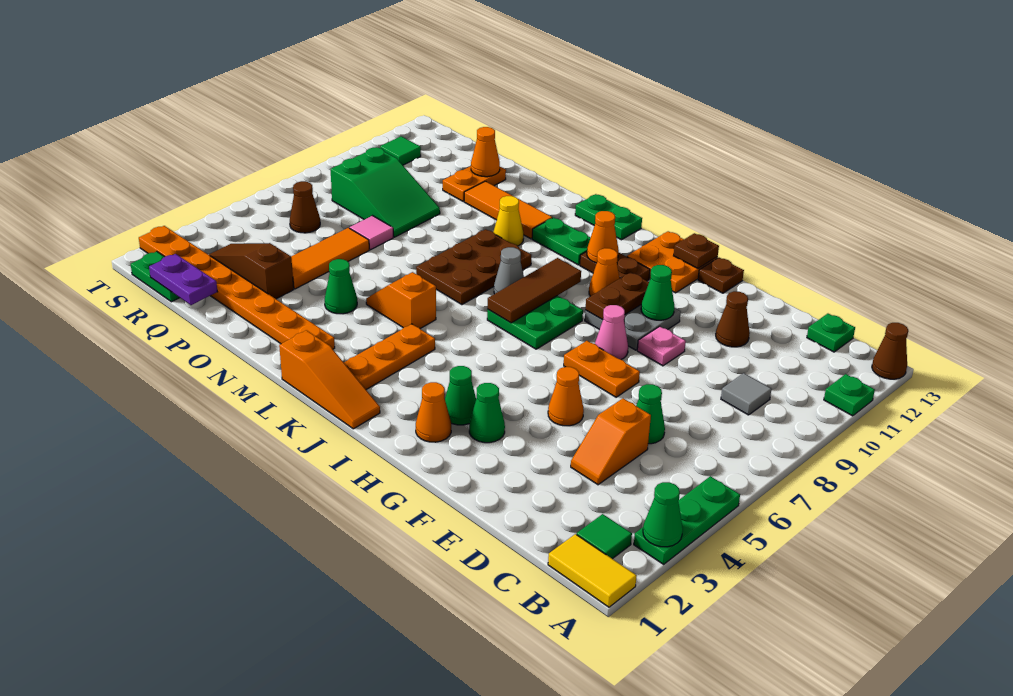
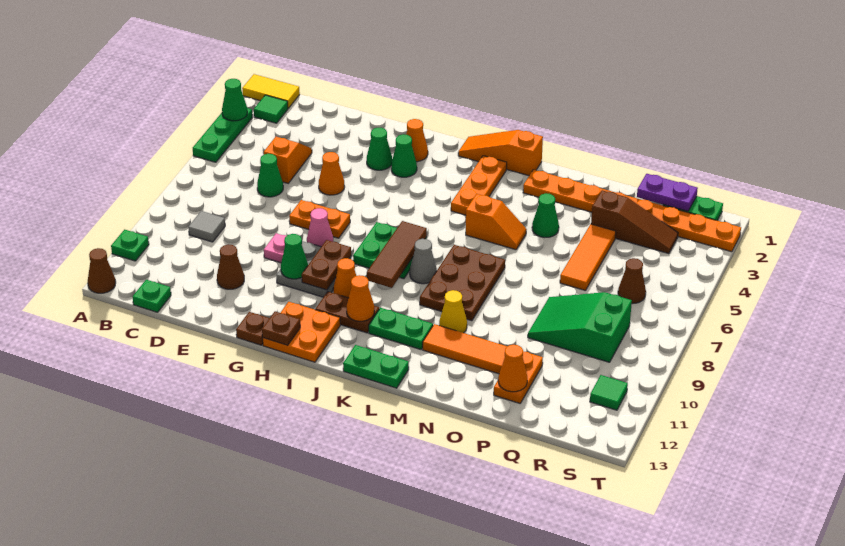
pink 1x1 tile [350,216,393,250] -> none

